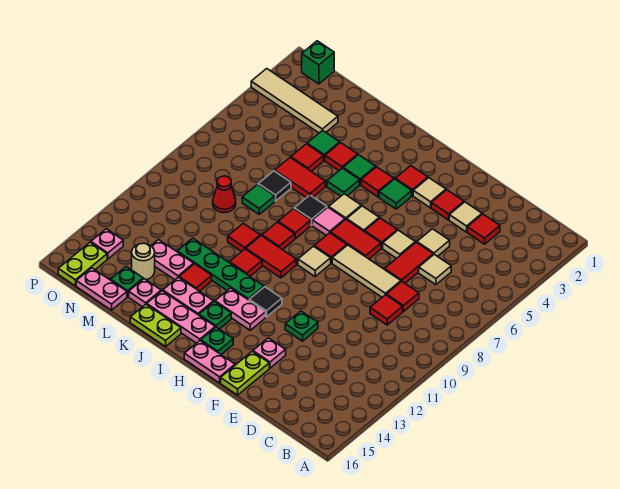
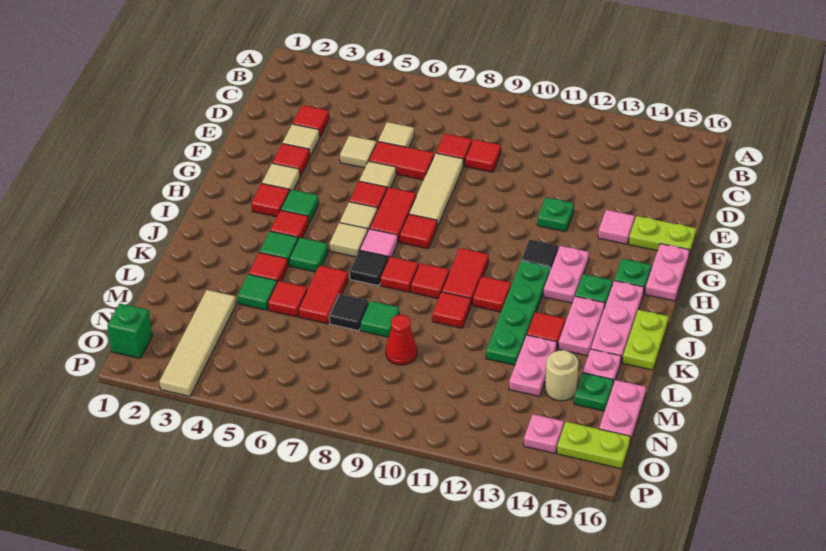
pink 1x1 plate [253,338,286,368] -> pink 1x1 tile [598,210,635,244]
tan 1x1 tile [298,246,331,276] -> none

